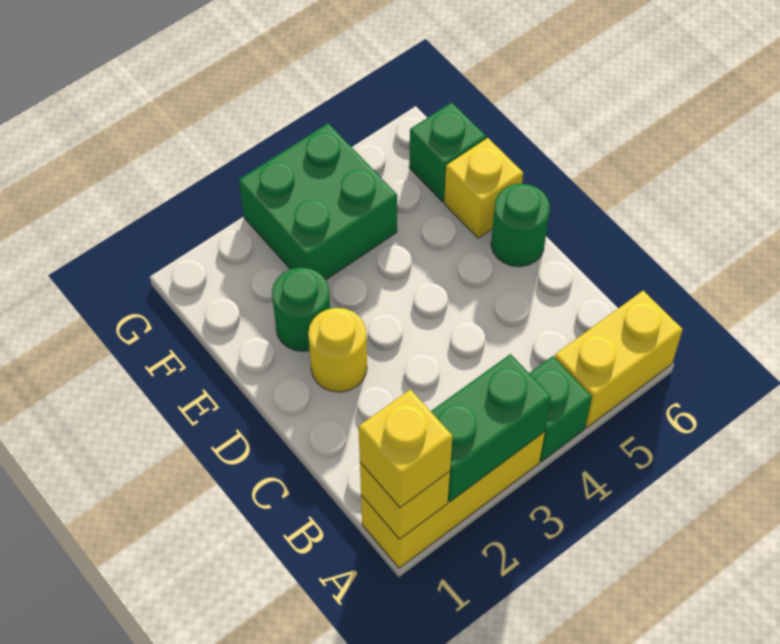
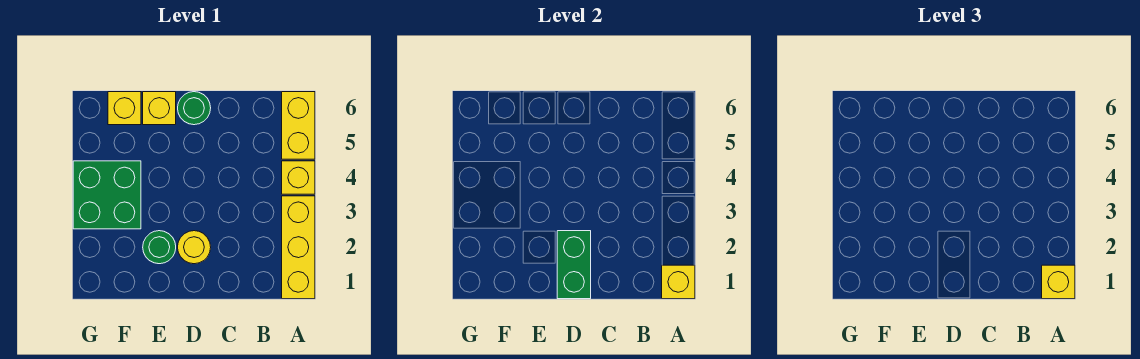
green 1x2 brick [431,354,551,502] -> green 1x2 brick moved to [557,231,591,299]
green 1x1 brick [529,356,592,462] -> yellow 1x1 brick [282,161,315,194]
green 1x1 brick [409,102,486,202] -> yellow 1x1 brick [108,92,141,125]

